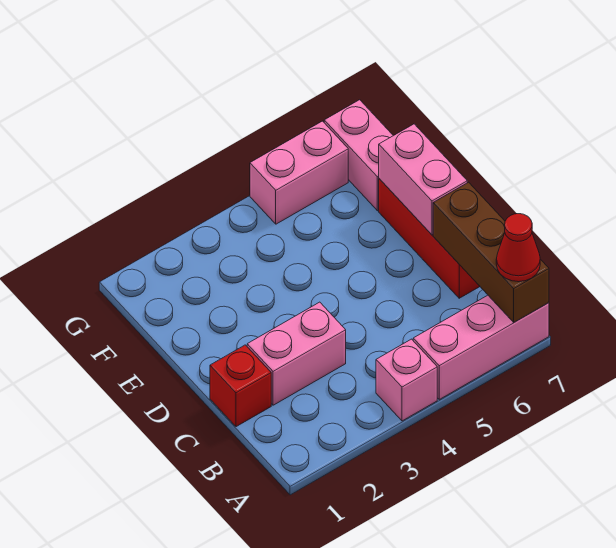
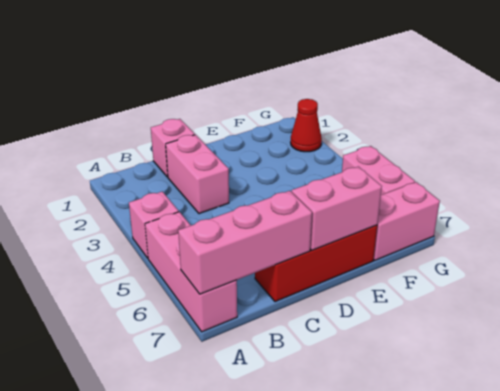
brown 1x3 brick [433,182,549,322] -> pink 1x3 brick [178,191,312,294]
red 1x1 cone [496,214,540,282] -> red 1x1 cone moved to [291,99,322,152]
red 1x1 brick [210,345,271,427] -> pink 1x1 brick [151,119,195,177]

